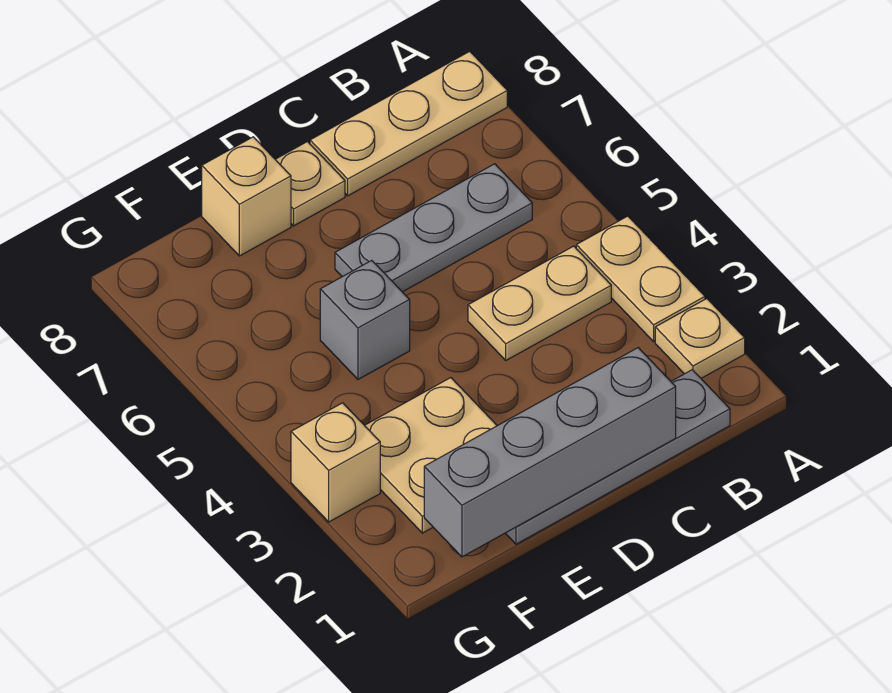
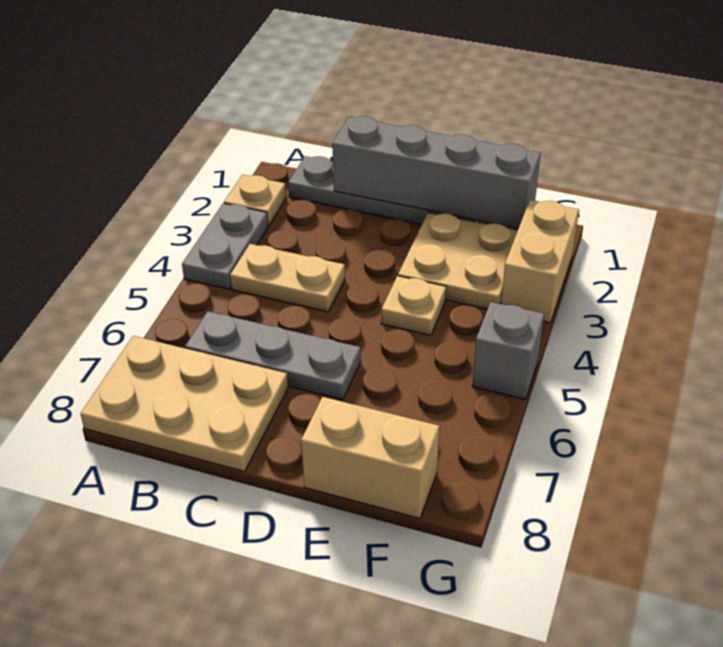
tan 1x2 plate [576,216,705,341] -> grey 1x2 plate [182,203,268,289]
tan 1x3 plate [310,51,507,196] -> tan 2x3 plate [80,336,288,472]
tan 1x1 plate [275,142,345,226] -> tan 1x1 plate moved to [381,276,446,335]
grey 1x1 brick [320,260,410,379] -> grey 1x1 brick moved to [472,302,544,399]
tan 1x1 brick [202,137,291,256] -> tan 1x2 brick [301,397,439,518]
tan 1x1 brick [291,403,380,522] -> tan 1x2 brick [501,200,579,323]

